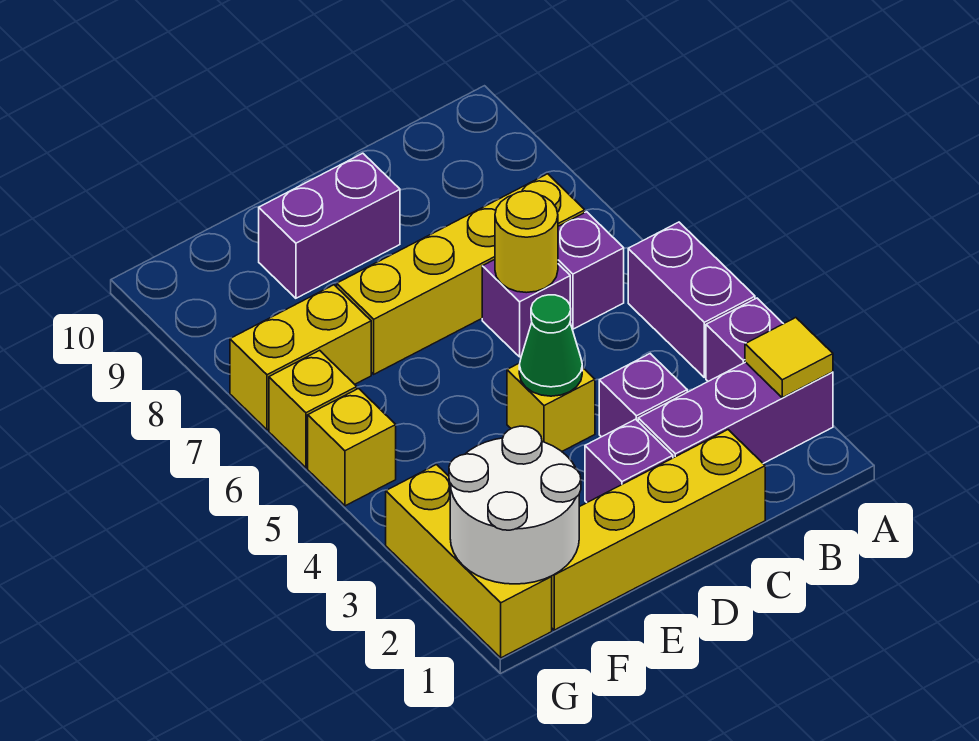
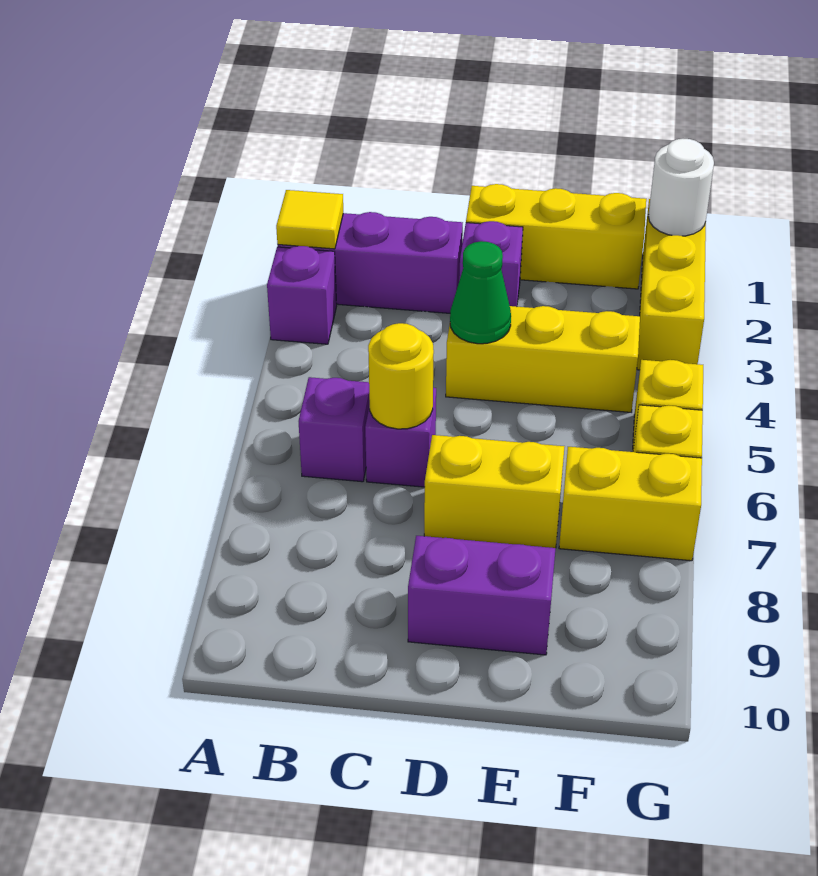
purple 1x2 brick [628,222,755,377] -> none
yellow 1x4 brick [337,174,585,374] -> yellow 1x2 brick [424,435,565,548]
yellow 1x4 brick [551,430,765,630] -> yellow 1x3 brick [466,184,646,289]
purple 1x1 brick [599,354,687,437] -> none
yellow 1x1 brick [507,363,595,451] -> yellow 1x3 brick [446,306,640,412]
white 2x2 round brick [449,426,581,584] -> white 1x1 round brick [648,139,714,236]

